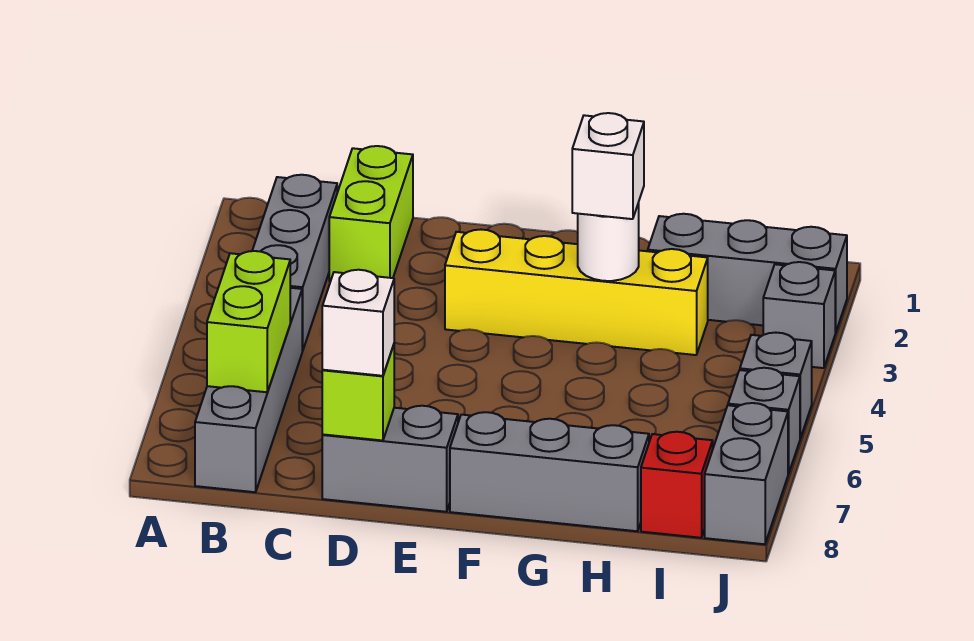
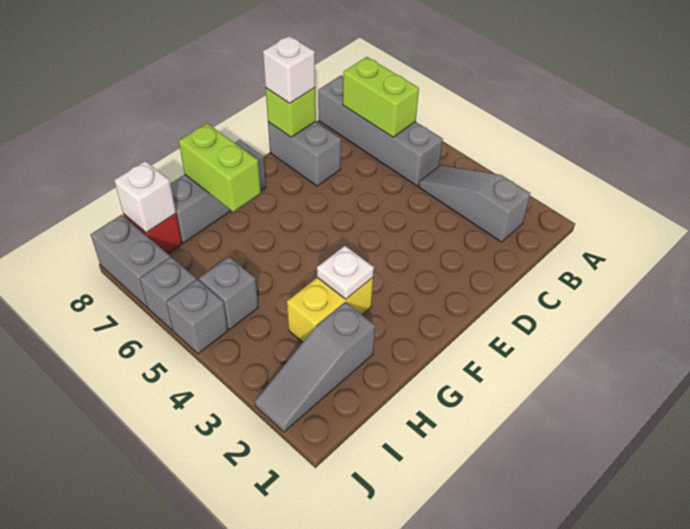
grey 1x3 brick [252,175,337,351] -> grey 1x3 slope [418,165,530,242]
lime 1x2 brick [329,146,413,281] -> lime 1x2 brick moved to [179,123,261,212]
grey 1x2 brick [322,406,458,512] -> grey 1x2 brick turned to [268,122,341,186]
yellow 1x4 brick [445,230,708,355] -> yellow 1x2 brick [287,278,373,342]
white 1x1 round brick [578,203,639,281] -> white 1x1 plate [317,246,374,299]
white 1x1 brick [572,113,644,219] -> white 1x1 brick moved to [114,161,176,233]
grey 1x3 brick [648,214,847,333] -> grey 1x3 slope [255,302,375,432]
grey 1x1 brick [763,262,835,368] -> grey 1x1 brick moved to [199,257,258,329]

